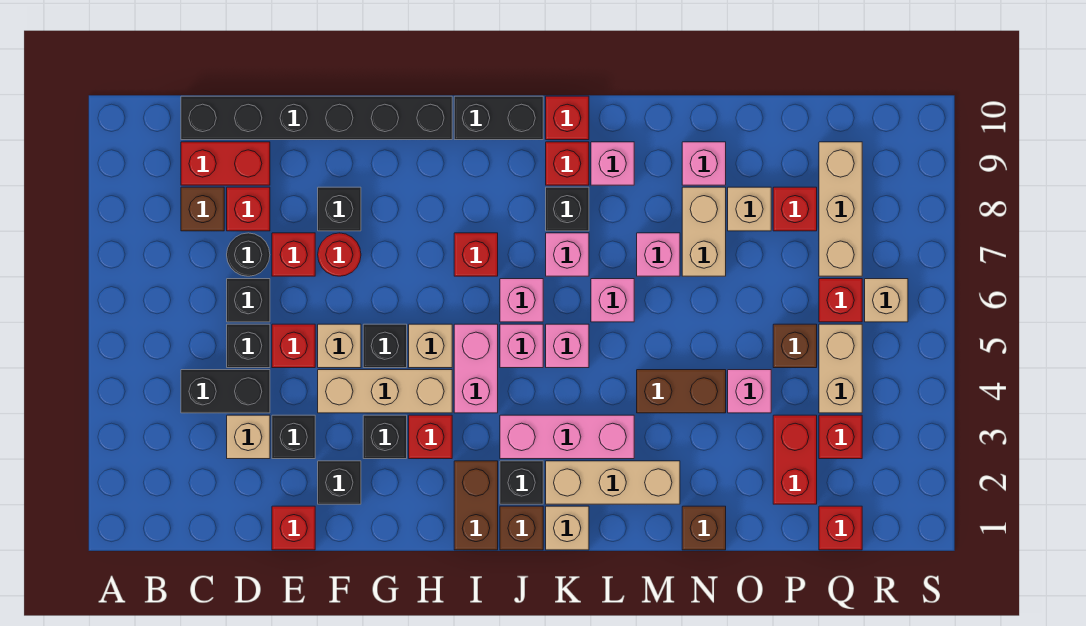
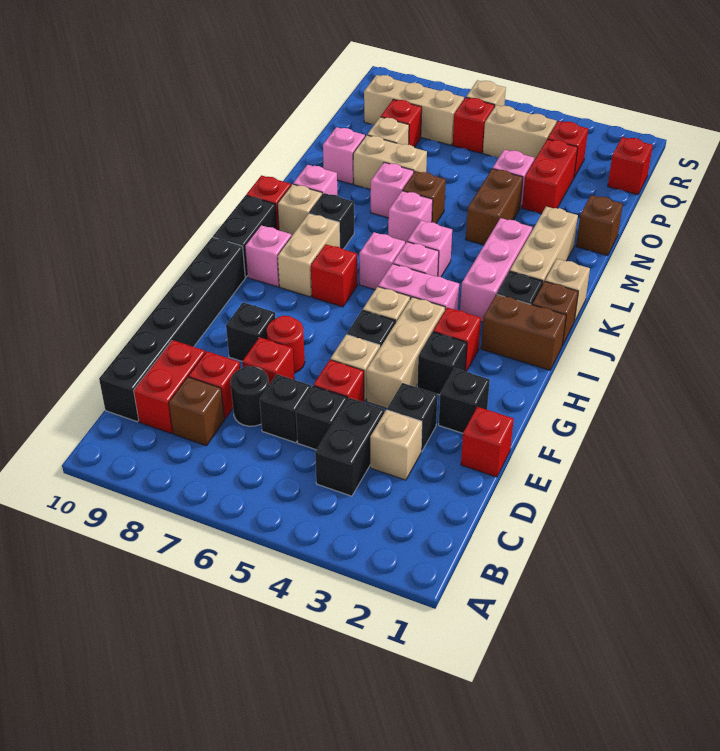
none -> tan 1x2 brick [278,214,340,297]
pink 1x1 brick [546,233,589,276] -> pink 1x1 brick moved to [245,225,292,287]
red 1x1 brick [546,142,589,185] -> tan 1x1 brick [278,184,322,236]
red 1x2 brick [773,415,817,504] -> red 1x2 brick turned to [522,139,578,214]
brown 1x1 brick [773,324,817,368] -> brown 1x1 brick moved to [403,171,446,223]

